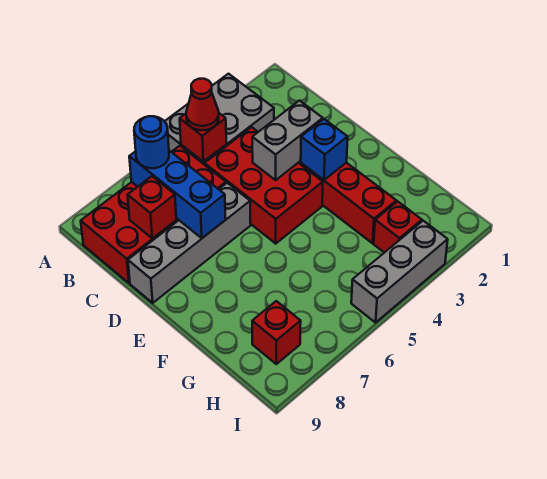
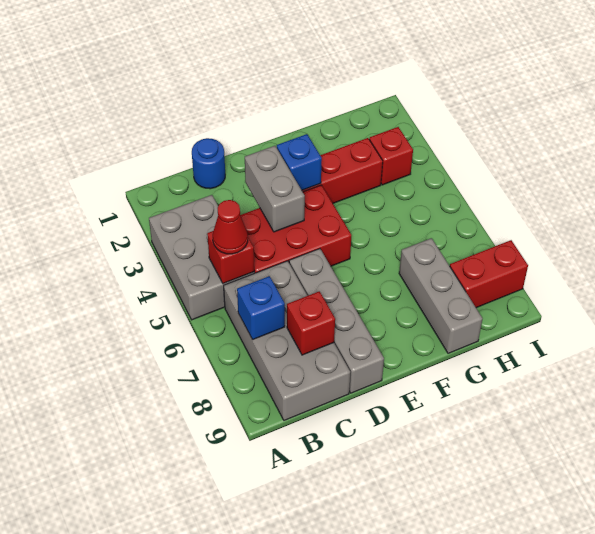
red 2x4 brick [81,146,226,283] -> grey 2x4 brick [224,261,350,421]
blue 1x3 brick [129,151,226,238] -> blue 1x1 brick [237,276,285,339]
blue 1x1 round brick [134,116,169,168] -> blue 1x1 round brick moved to [192,138,225,189]
red 1x1 brick [252,301,301,364] -> red 1x2 brick [450,240,528,308]
grey 1x3 brick [351,221,448,323] -> grey 1x3 brick moved to [399,238,483,353]

